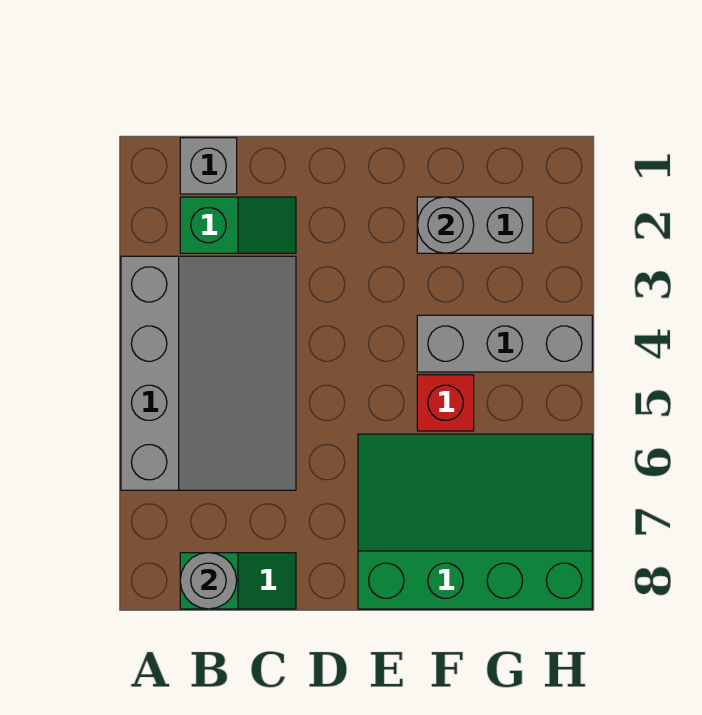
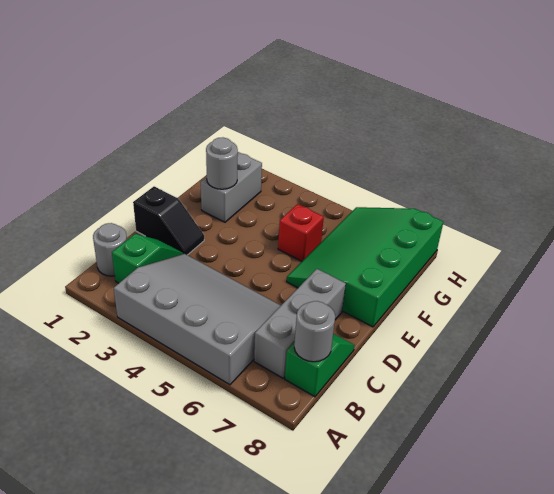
grey 1x1 brick [180,138,237,194] -> grey 1x1 round brick [93,223,127,276]
none -> black 1x2 slope [133,186,204,255]
grey 1x3 brick [417,315,592,372] -> grey 1x3 brick moved to [254,269,346,378]

